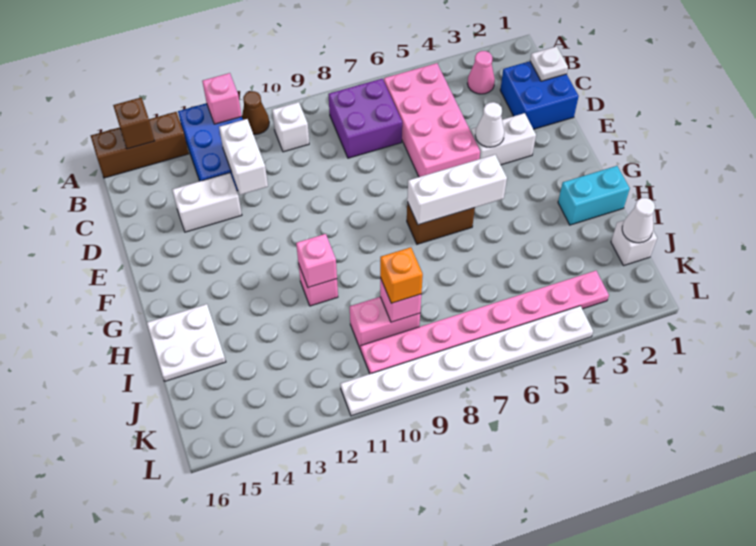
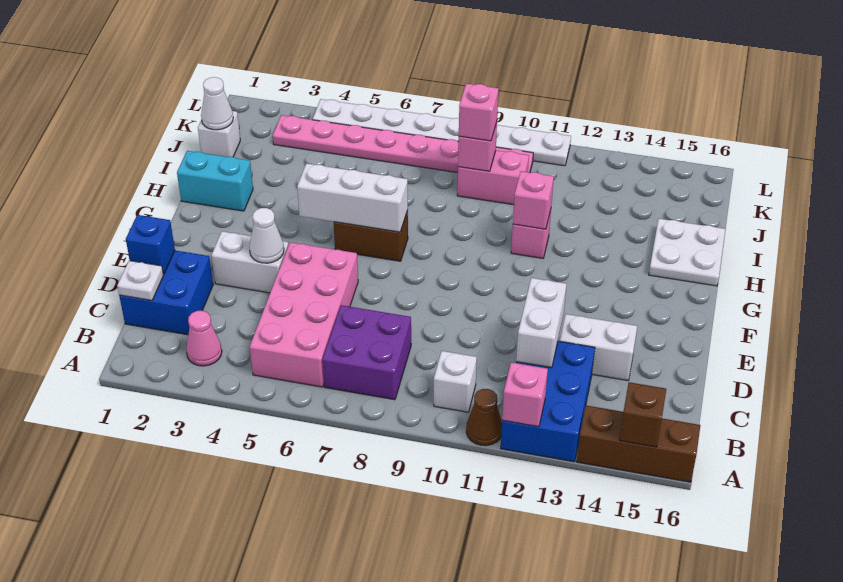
none -> blue 1x1 brick [126,215,175,274]
orange 1x1 brick [380,247,423,303] -> pink 1x1 brick [459,84,499,141]

